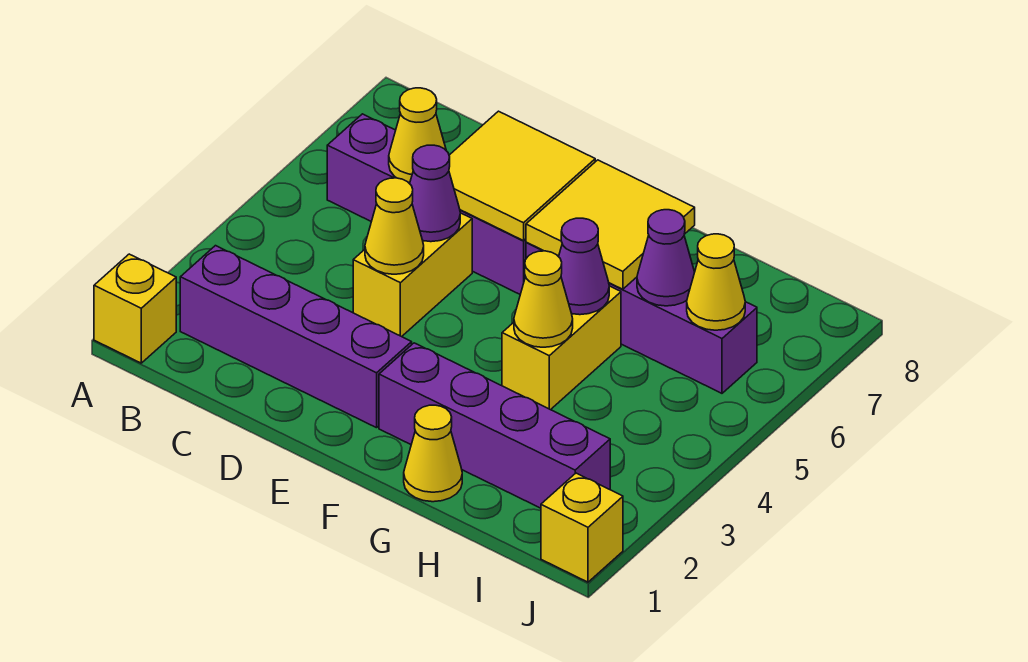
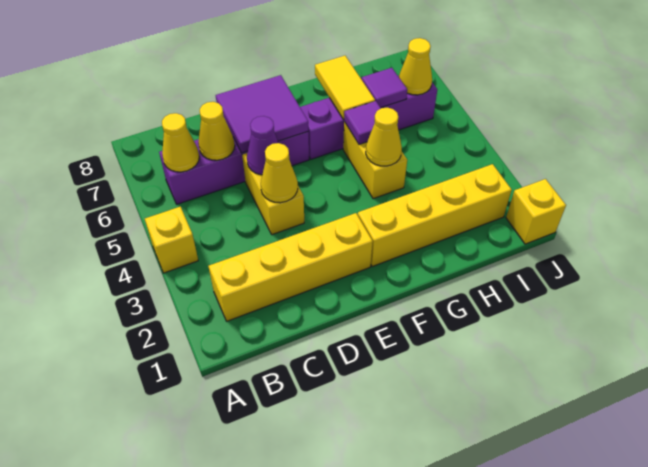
yellow 1x1 brick [94,254,176,363] -> yellow 1x1 brick moved to [145,207,198,273]
purple 1x4 brick [180,246,412,428] -> yellow 1x4 brick [208,213,373,321]
yellow 2x2 tile [449,111,595,241] -> purple 2x2 tile [216,75,309,153]
purple 1x4 brick [379,343,610,508] -> yellow 1x4 brick [358,164,512,267]
yellow 2x2 tile [526,160,695,289] -> yellow 1x2 tile [315,56,375,120]
yellow 1x1 cone [404,405,462,502] -> yellow 1x1 cone moved to [162,113,199,172]
purple 1x1 cone [559,218,609,315] -> purple 1x1 tile [344,101,381,144]
purple 1x1 cone [637,210,695,306] -> purple 1x1 tile [362,68,407,108]

